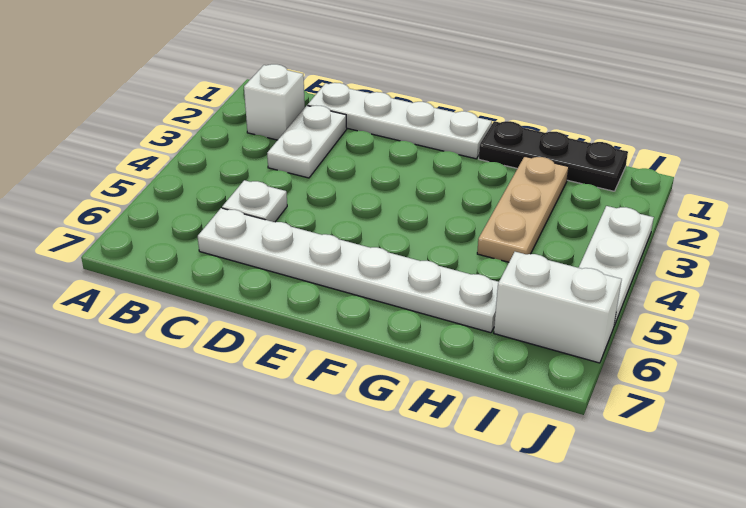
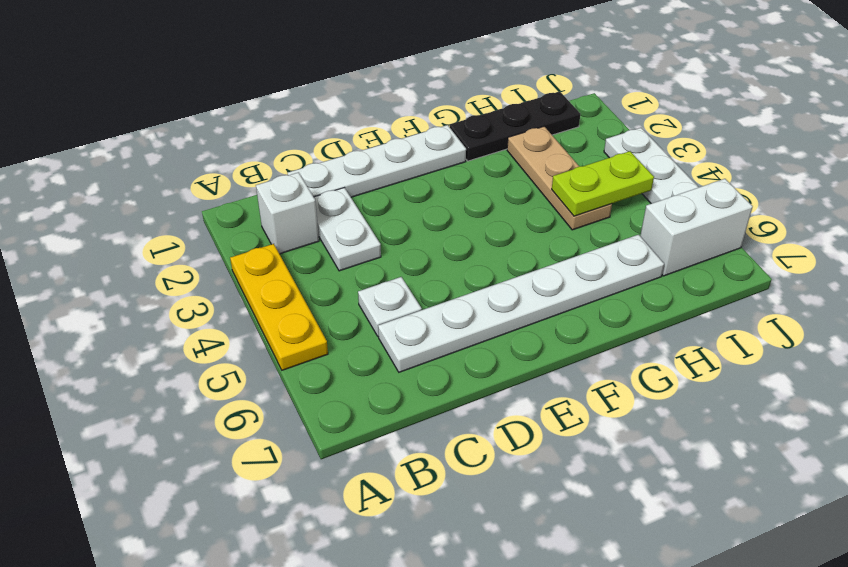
none -> yellow 1x3 plate [230,244,328,370]
none -> lime 1x2 plate [552,151,654,216]

